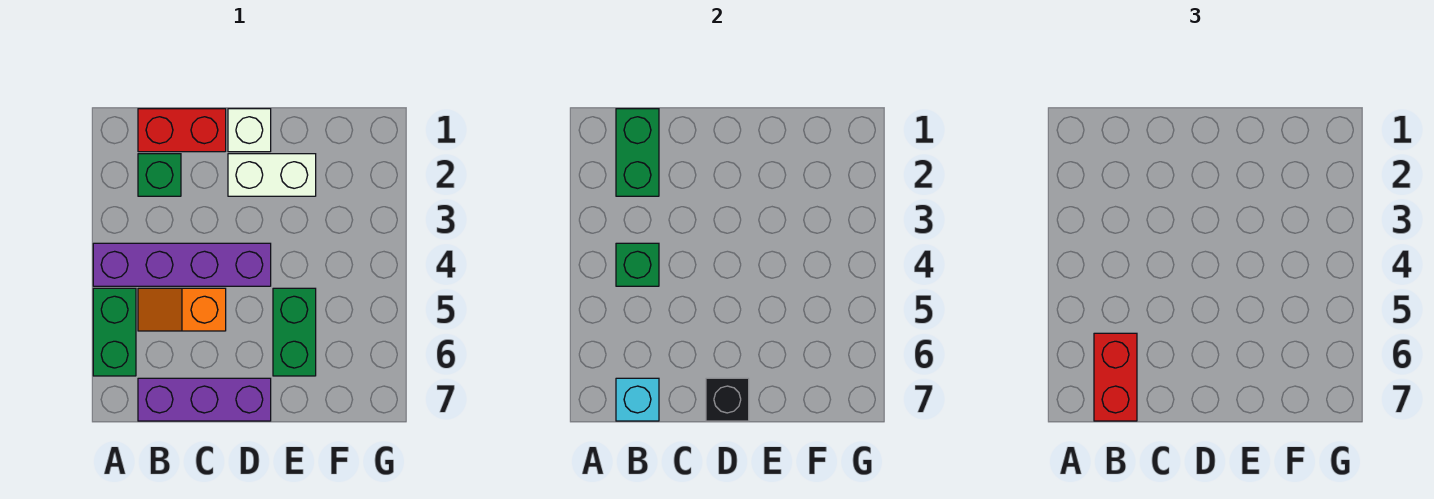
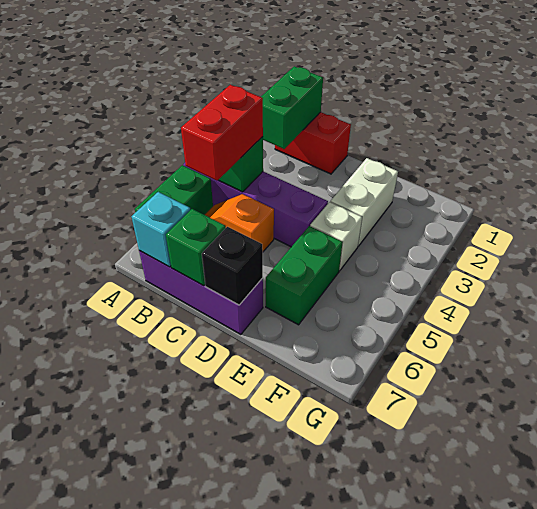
green 1x1 brick [138,154,181,196] -> green 1x1 brick moved to [166,209,226,286]
red 1x2 brick [1094,333,1137,421] -> red 1x2 brick moved to [181,85,263,181]
white 1x1 brick [228,109,271,152] -> white 1x1 brick moved to [310,202,362,271]
white 1x2 brick [228,154,316,196] -> white 1x2 brick turned to [330,158,398,246]

